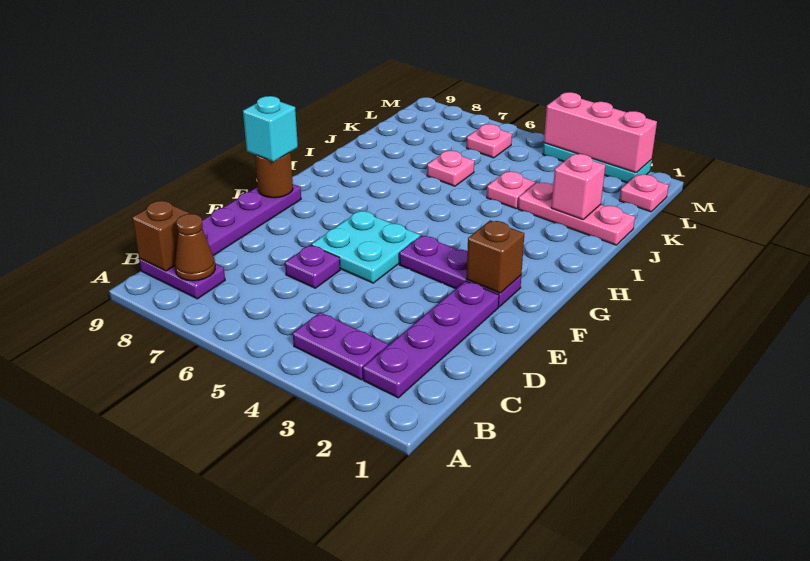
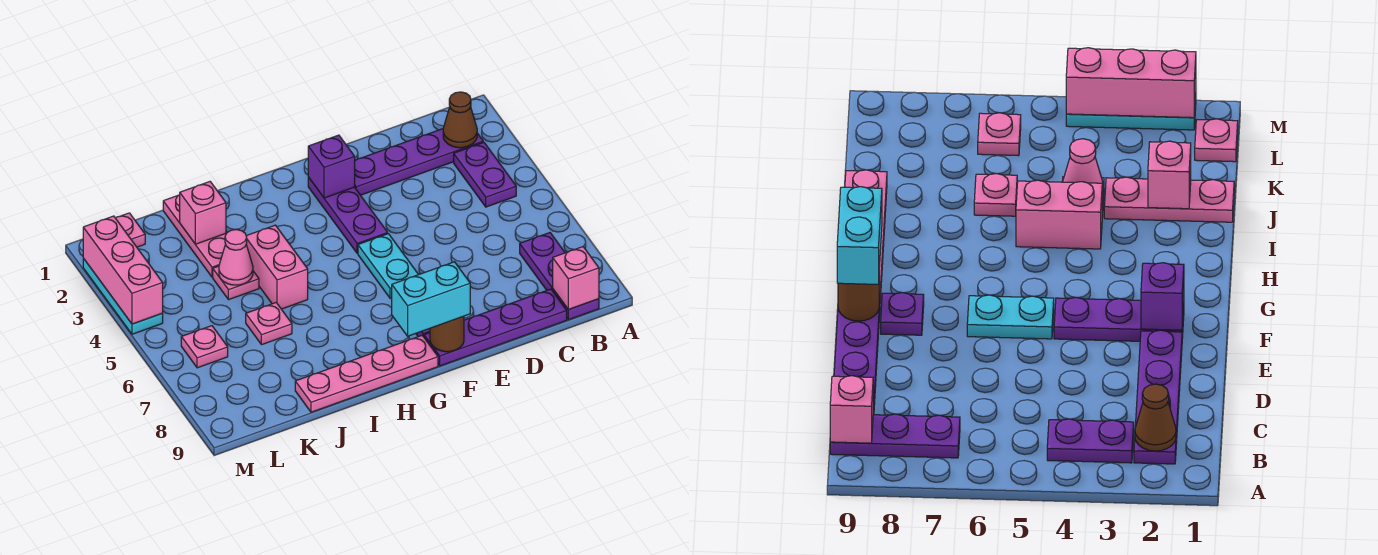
purple 1x2 plate [139,258,225,299] -> purple 1x3 plate [520,233,599,320]
brown 1x1 cone [175,214,215,281] -> brown 1x1 cone moved to [443,92,477,148]
brown 1x1 brick [132,200,189,271] -> pink 1x1 brick [553,247,599,310]
purple 1x1 plate [285,245,340,288] -> purple 1x1 plate moved to [881,293,924,335]
cyan 2x2 plate [311,211,420,283] -> cyan 1x2 plate [358,234,419,298]
brown 1x1 brick [467,220,524,293] -> purple 1x1 brick [308,135,355,198]
cyan 1x1 brick [243,96,298,162] -> cyan 1x2 brick [392,262,470,336]
none -> pink 1x4 plate [295,336,438,412]
none -> pink 1x2 brick [246,225,308,309]
none -> pink 1x1 cone [219,230,253,285]

